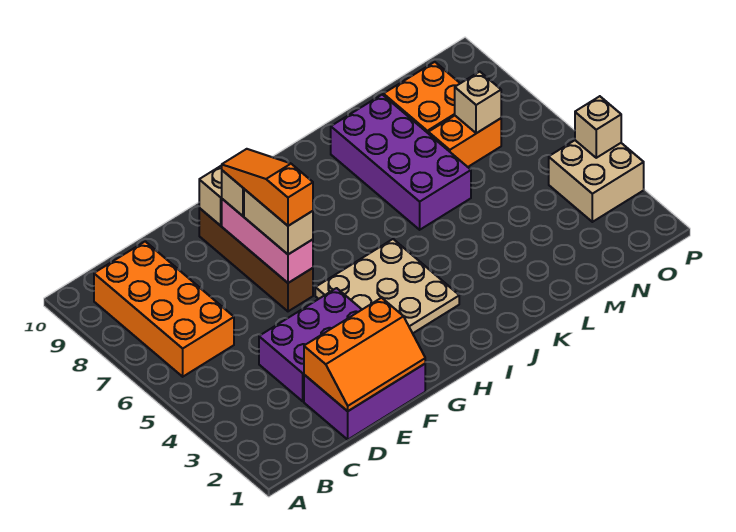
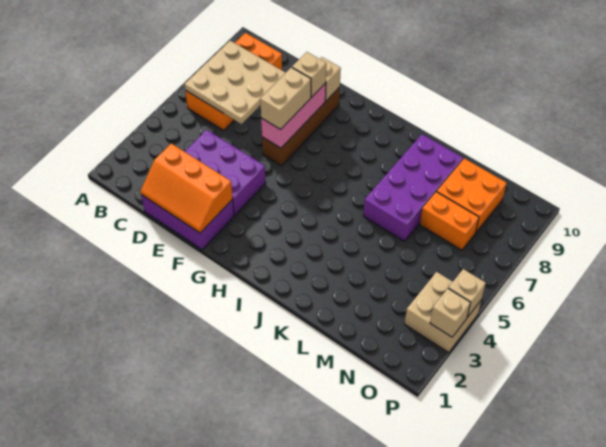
orange 1x3 slope [222,149,313,226] -> none
tan 3x3 plate [315,239,459,333] -> tan 3x3 plate moved to [185,41,285,124]
tan 1x1 brick [455,72,501,133] -> tan 1x1 brick moved to [430,289,471,337]

